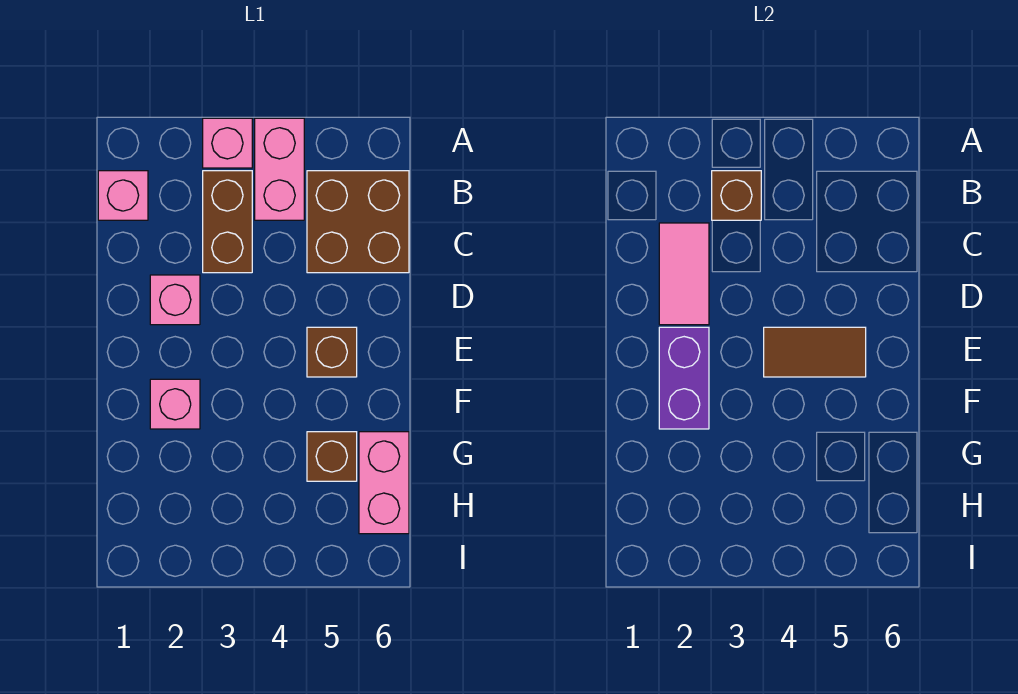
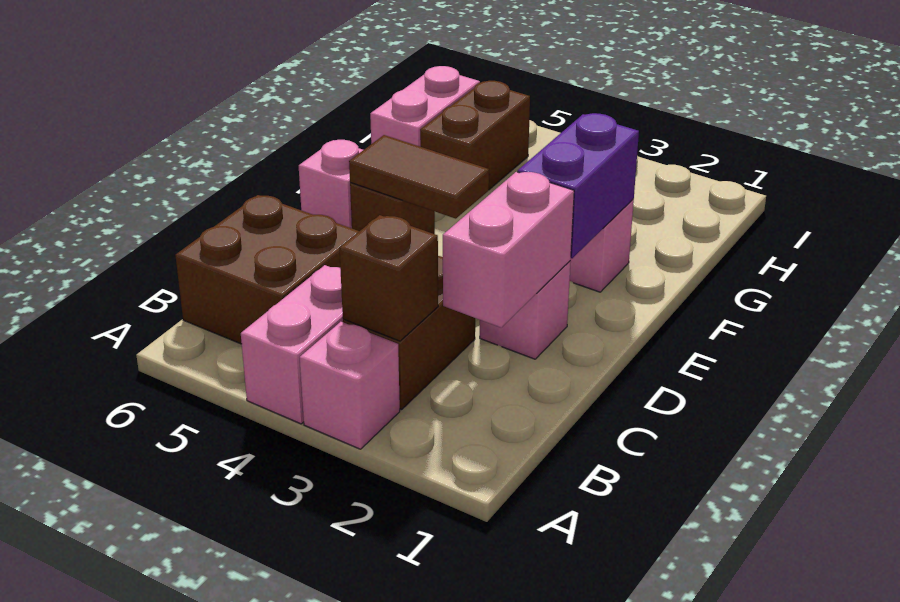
pink 1x1 brick [98,171,148,220] -> pink 1x1 brick moved to [299,140,363,228]
pink 1x2 tile [659,223,709,325] -> pink 1x2 brick [443,172,574,327]
brown 1x1 brick [307,432,357,481] -> brown 1x2 brick [420,81,530,190]

